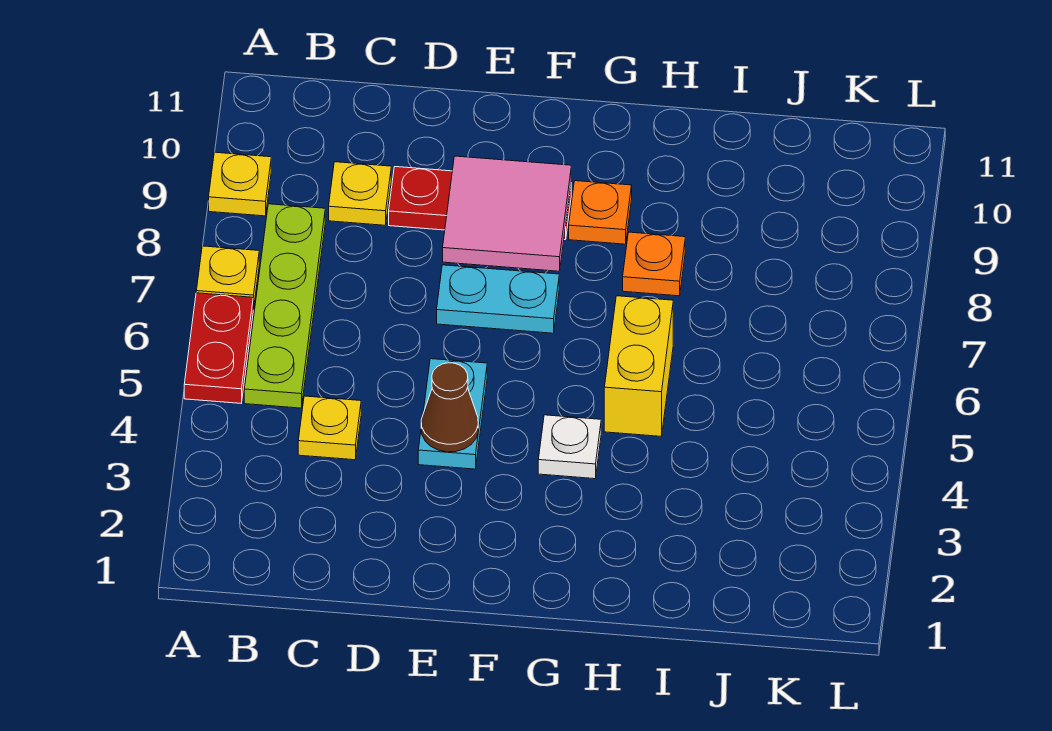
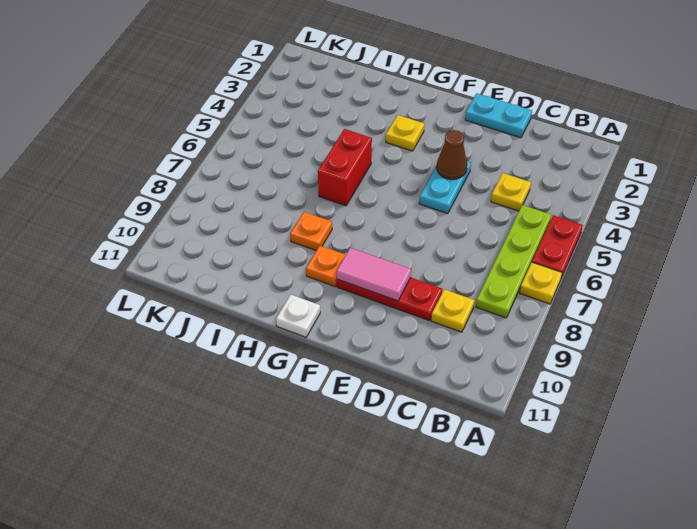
yellow 1x1 plate [209,152,271,216] -> yellow 1x1 plate moved to [386,115,424,151]
cyan 1x2 plate [437,265,559,333] -> cyan 1x2 plate moved to [465,93,532,138]
pink 2x2 tile [443,156,571,271] -> pink 1x2 tile [337,248,411,301]
white 1x1 plate [538,415,601,479] -> white 1x1 plate moved to [276,294,320,337]
yellow 1x2 brick [604,296,673,436] -> red 1x2 brick [318,129,372,206]

